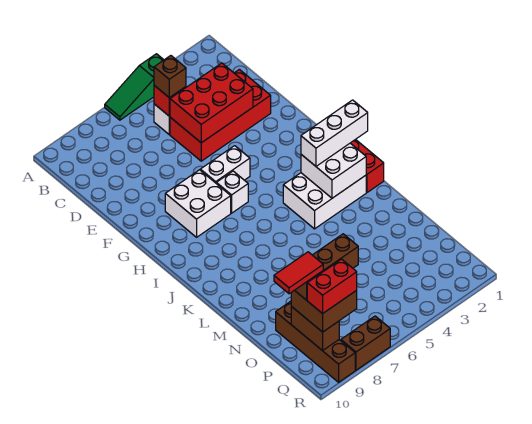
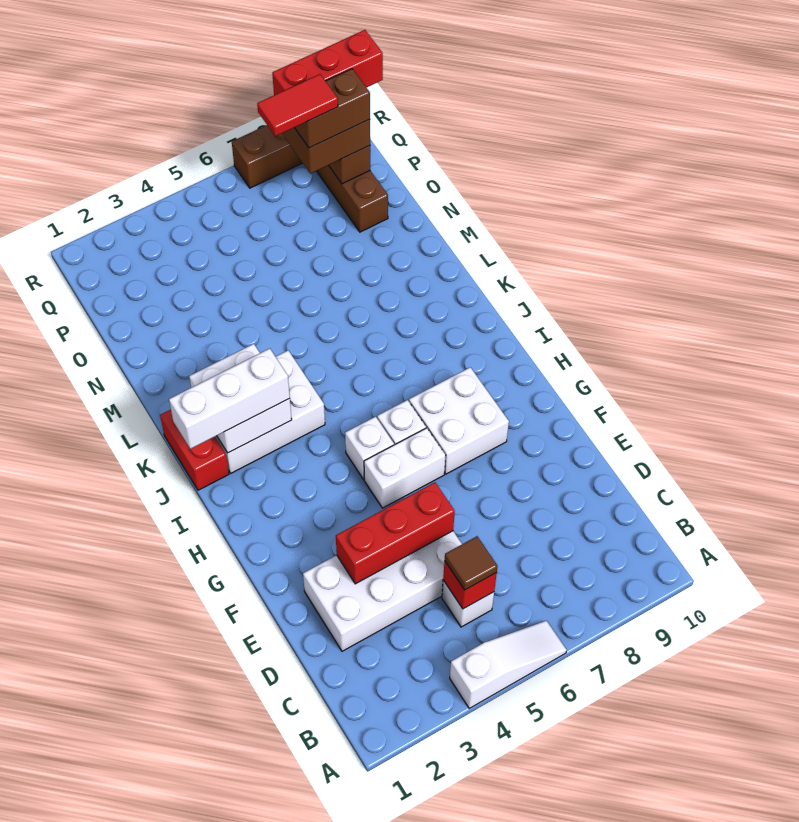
green 1x3 slope [105,54,163,120] -> white 1x3 slope [450,621,567,708]
brown 1x1 brick [154,56,186,98] -> brown 1x1 tile [445,536,498,590]
red 2x4 brick [170,69,271,161] -> white 2x4 brick [303,531,462,651]
red 2x3 brick [170,63,253,143] -> red 1x3 brick [336,482,455,584]
none -> white 1x1 brick [345,417,394,480]
brown 1x3 brick [295,234,358,300] -> brown 1x2 brick [295,69,370,148]
red 1x2 tile [274,252,323,294] -> red 1x2 tile moved to [257,74,338,136]
red 1x2 brick [307,259,357,314] -> red 1x3 brick [272,30,383,95]

